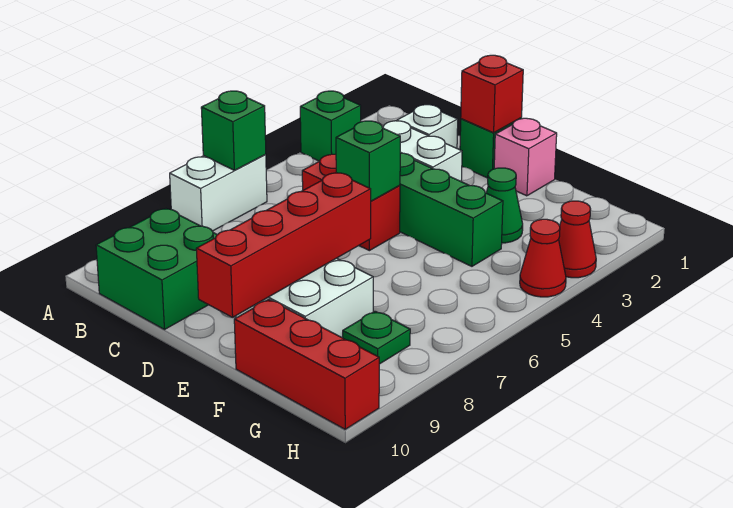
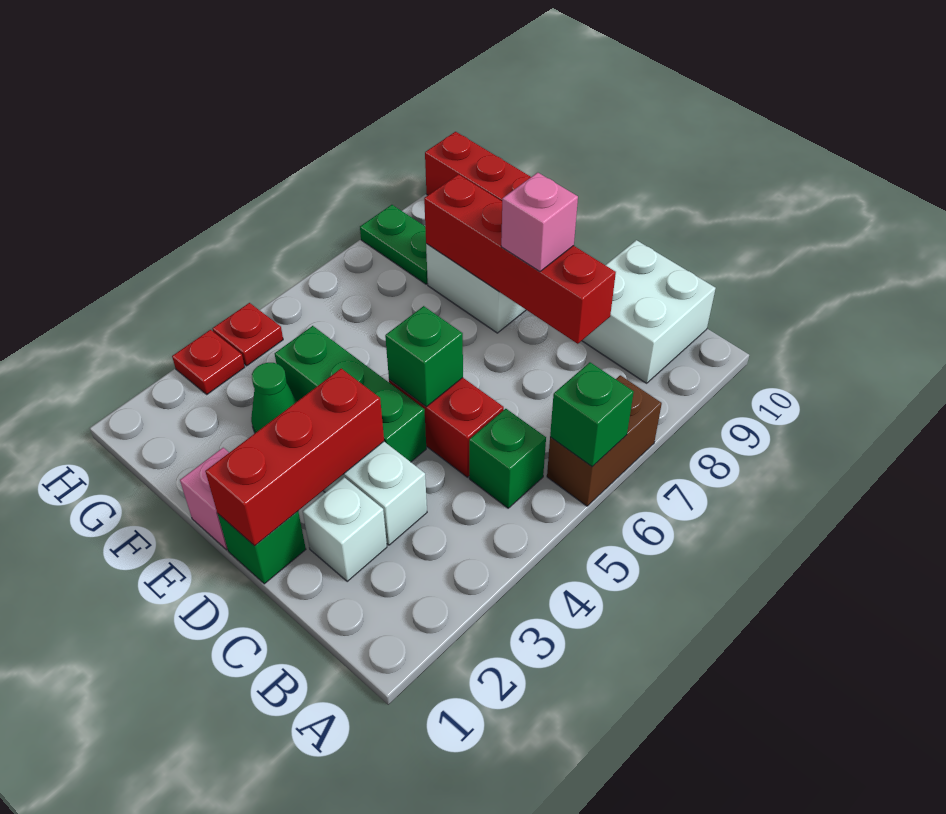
green 1x1 brick [300,91,361,161] -> green 1x1 brick moved to [469,409,546,508]
white 1x2 brick [170,155,267,231] -> brown 1x2 brick [547,375,662,506]
green 2x2 brick [96,209,217,329] -> white 2x2 brick [582,240,716,383]
red 1x1 brick [461,55,523,133] -> red 1x3 brick [205,369,384,546]
none -> pink 1x1 brick [501,173,578,272]
red 1x4 brick [196,173,371,318] -> red 1x4 brick turned to [424,174,616,344]
green 1x1 plate [343,311,410,364] -> green 1x2 plate [360,205,428,284]
red 1x1 cone [559,201,596,278] -> red 1x1 plate [172,330,245,394]
red 1x1 cone [520,219,566,297] -> red 1x1 plate [213,303,283,366]

